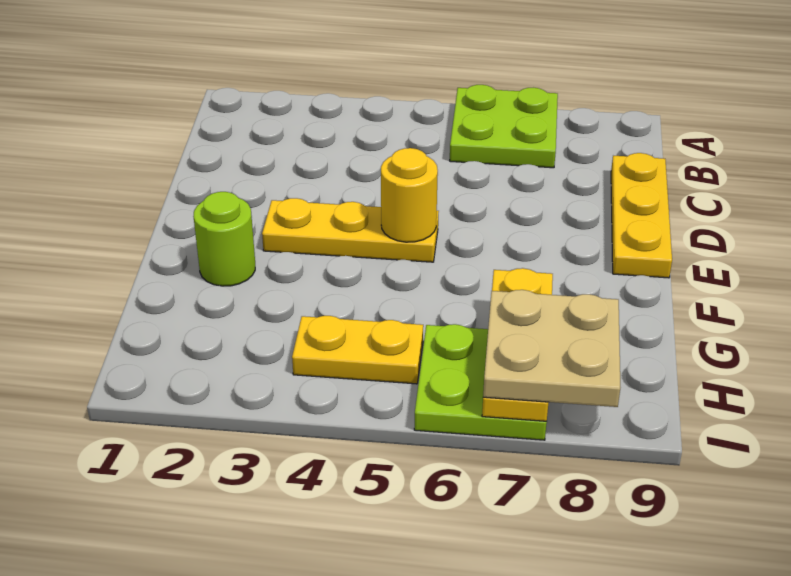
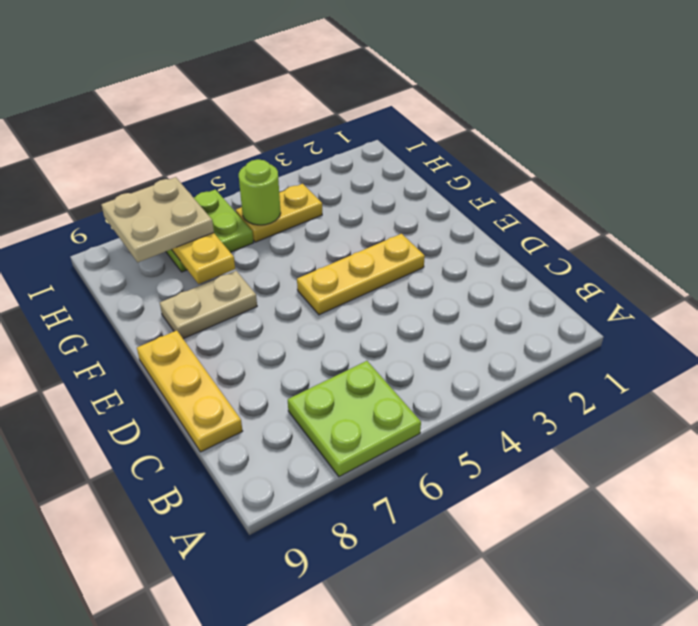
yellow 1x1 round brick [381,148,438,242] -> none
lime 1x1 round brick [193,192,255,286] -> lime 1x1 round brick moved to [239,159,281,225]
none -> tan 1x2 plate [160,271,257,339]

